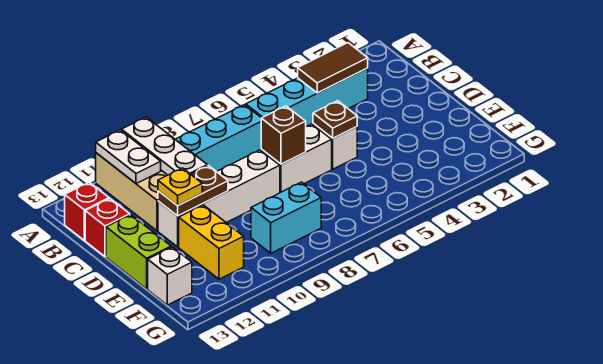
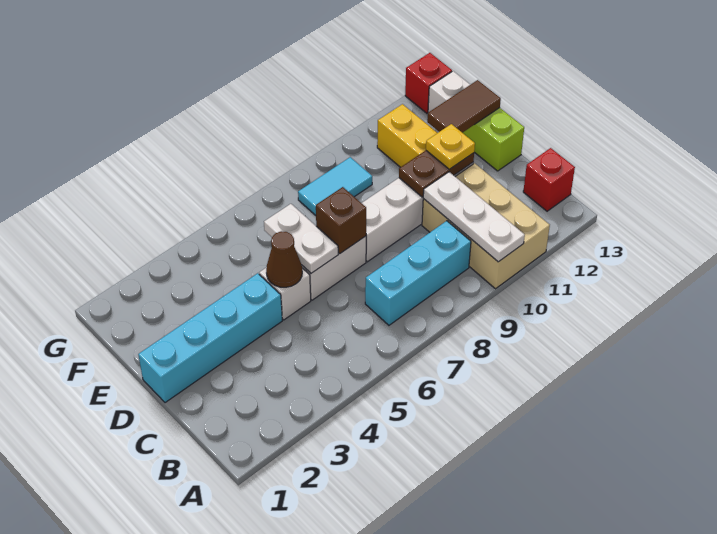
white 1x2 plate [96,130,161,184] -> white 1x2 plate moved to [264,204,338,273]
cyan 1x4 brick [246,68,368,127] -> cyan 1x4 brick moved to [138,273,282,403]
brown 1x2 tile [298,43,368,93] -> brown 1x2 tile moved to [427,80,501,133]
red 1x1 brick [85,199,130,257] -> red 1x1 brick moved to [405,53,452,113]
brown 1x1 plate [313,101,357,138] -> brown 1x1 cone [266,231,302,287]
cyan 1x2 brick [251,182,321,253] -> cyan 1x2 tile [298,157,372,215]

